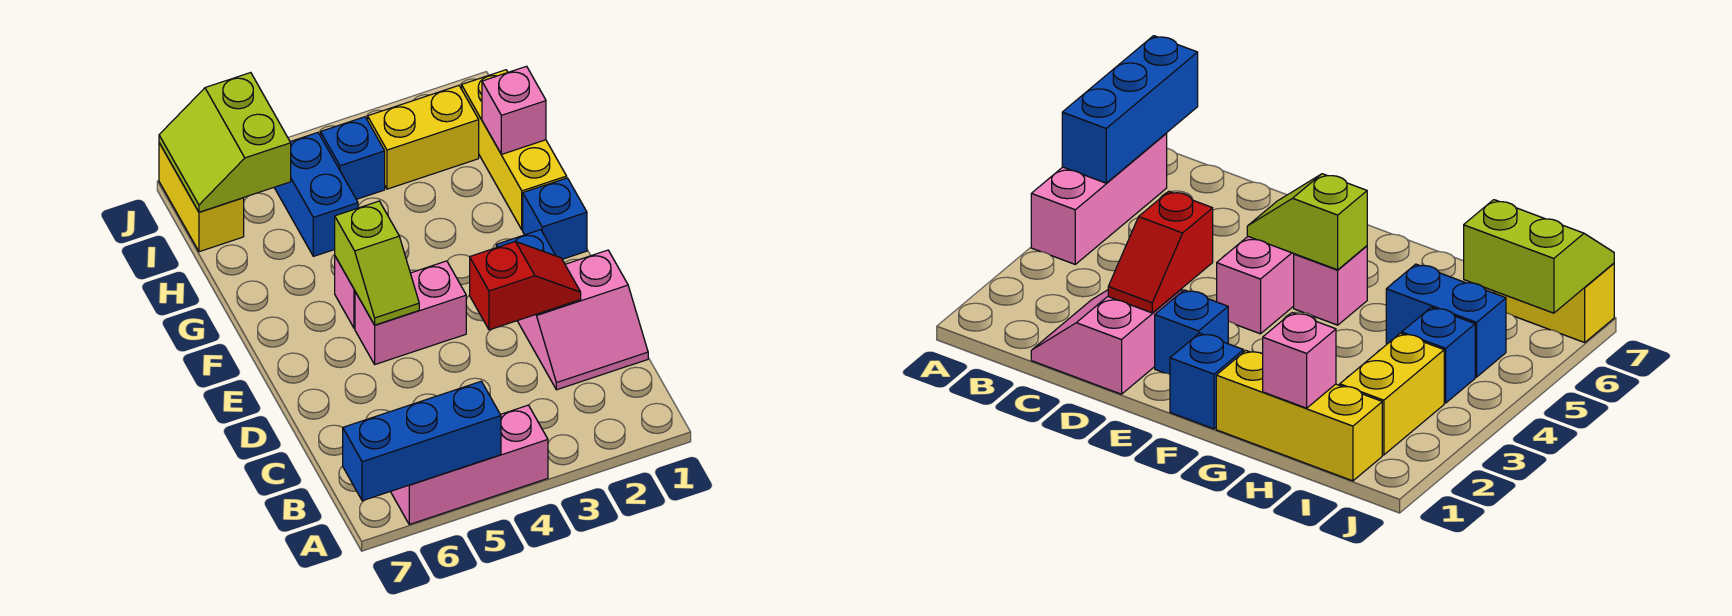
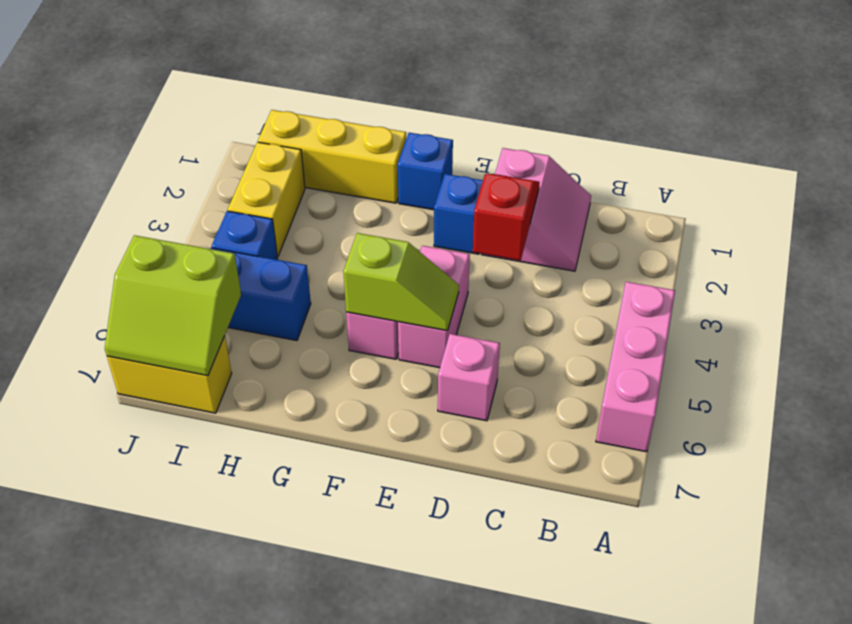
blue 1x3 brick [343,381,501,501] -> none
pink 1x1 brick [482,66,546,154] -> pink 1x1 brick moved to [438,334,500,421]

